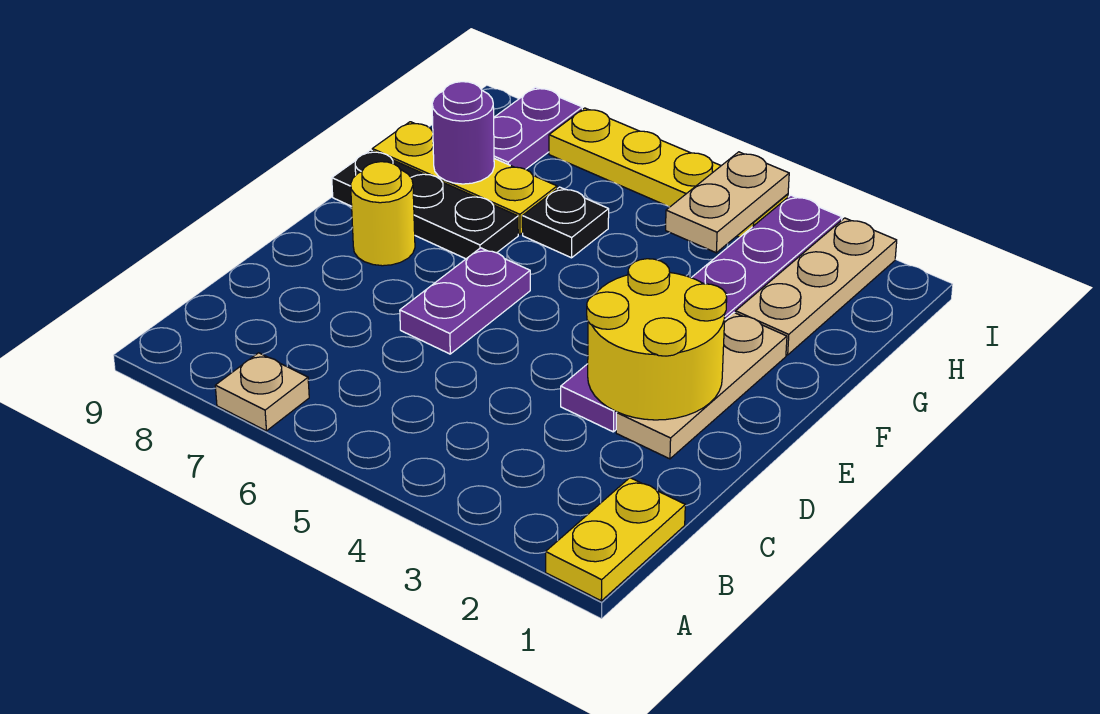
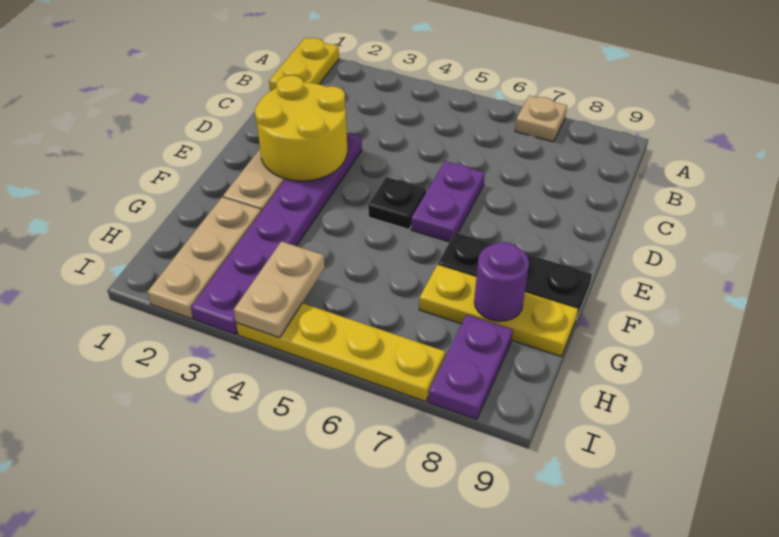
yellow 1x1 round brick [351,162,415,266] -> none
black 1x1 plate [522,187,609,258] -> black 1x1 plate moved to [368,177,426,229]

